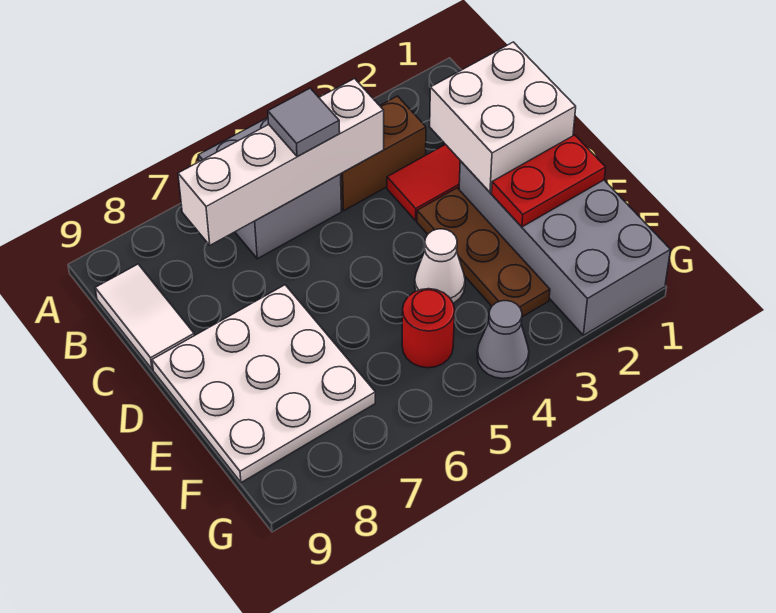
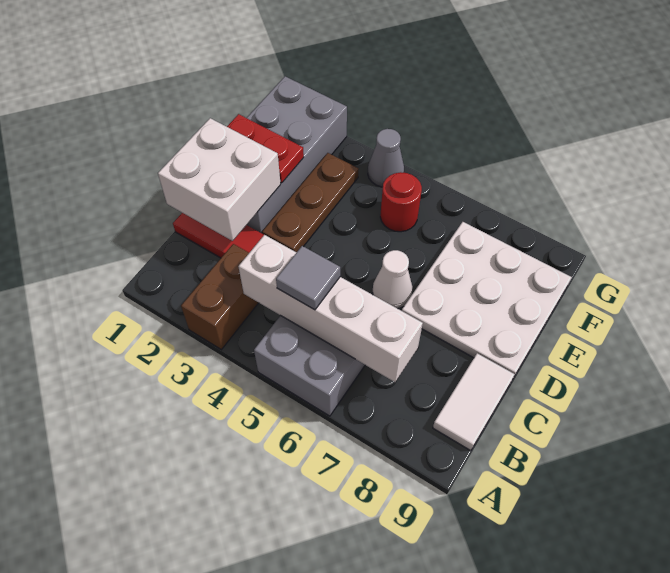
brown 1x2 brick [341,96,426,211] -> brown 1x2 brick turned to [181,244,259,350]
white 1x1 cone [415,229,465,303] -> white 1x1 cone moved to [373,250,412,309]

